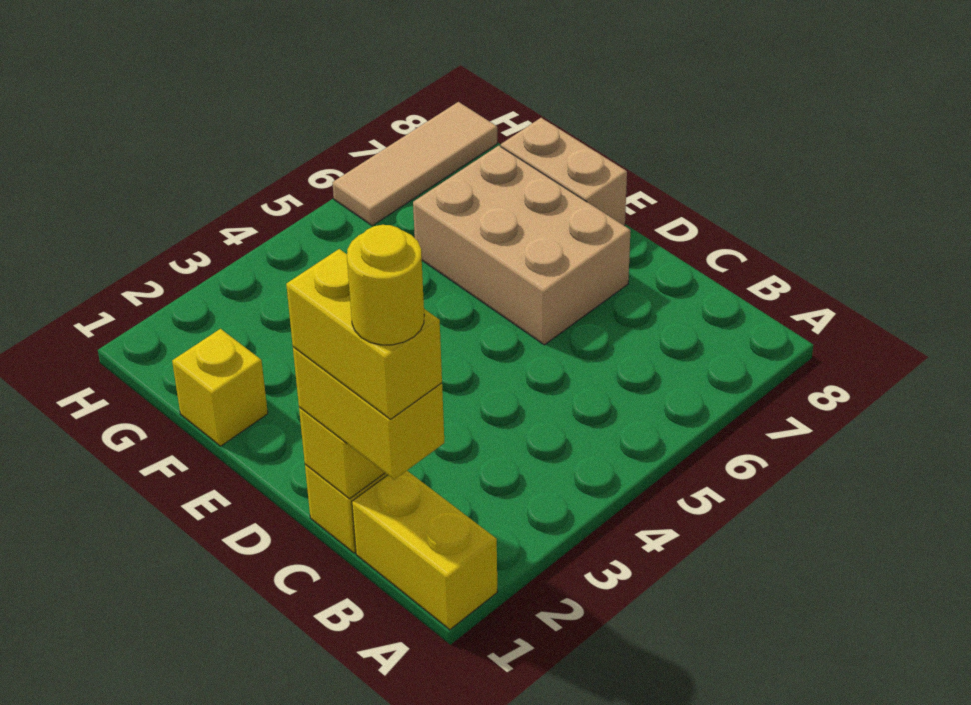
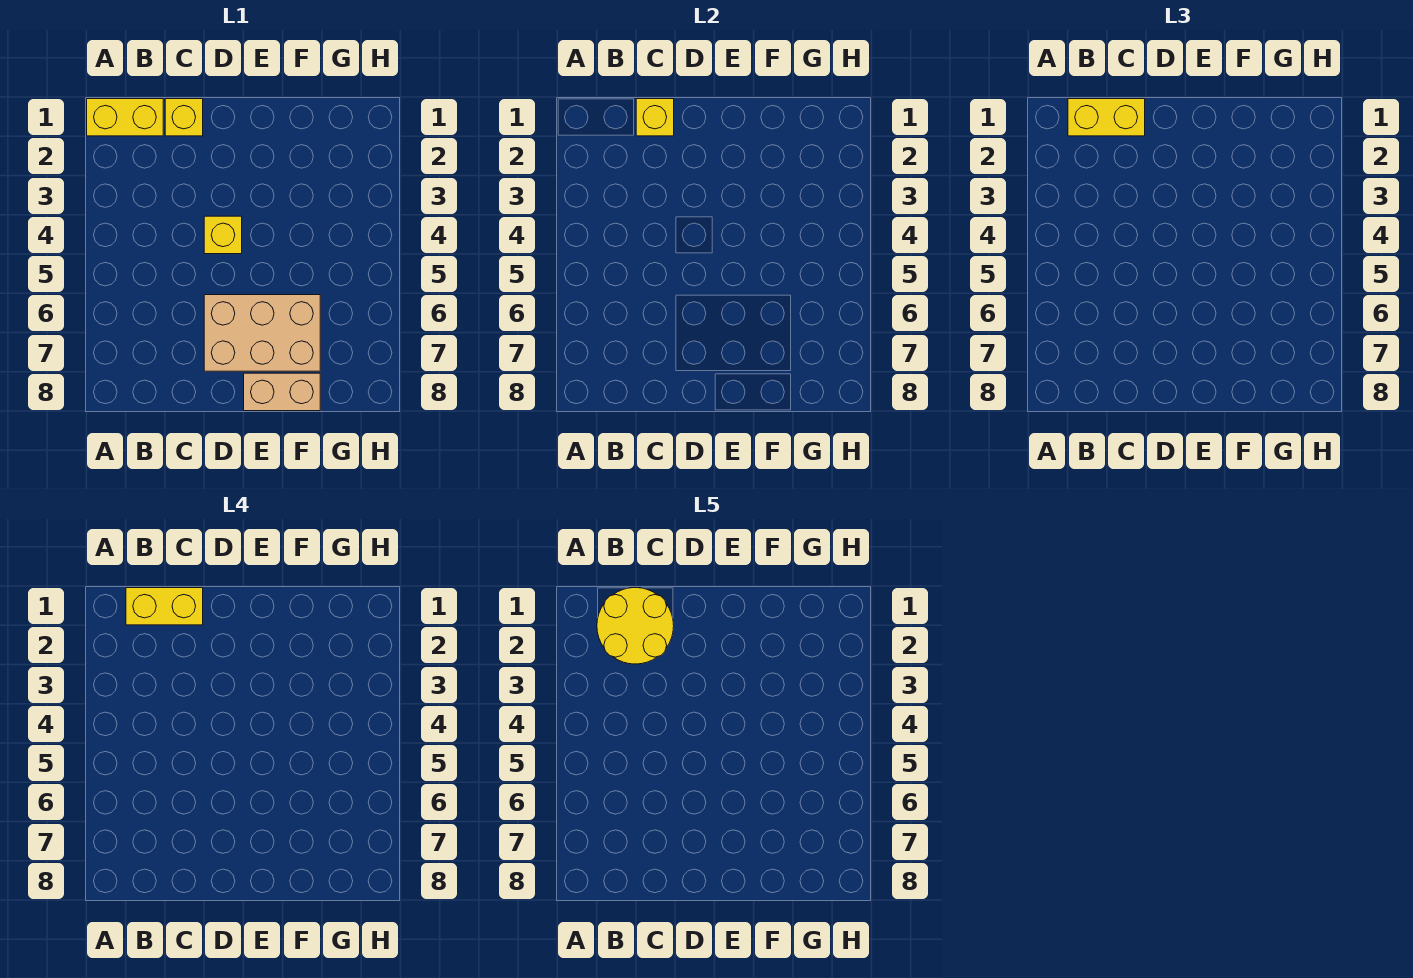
yellow 1x1 round brick [347,225,424,345] -> yellow 2x2 round brick [597,588,674,664]
yellow 1x1 brick [172,329,268,446] -> yellow 1x1 brick moved to [204,216,242,254]
tan 1x3 tile [332,102,497,226] -> none

